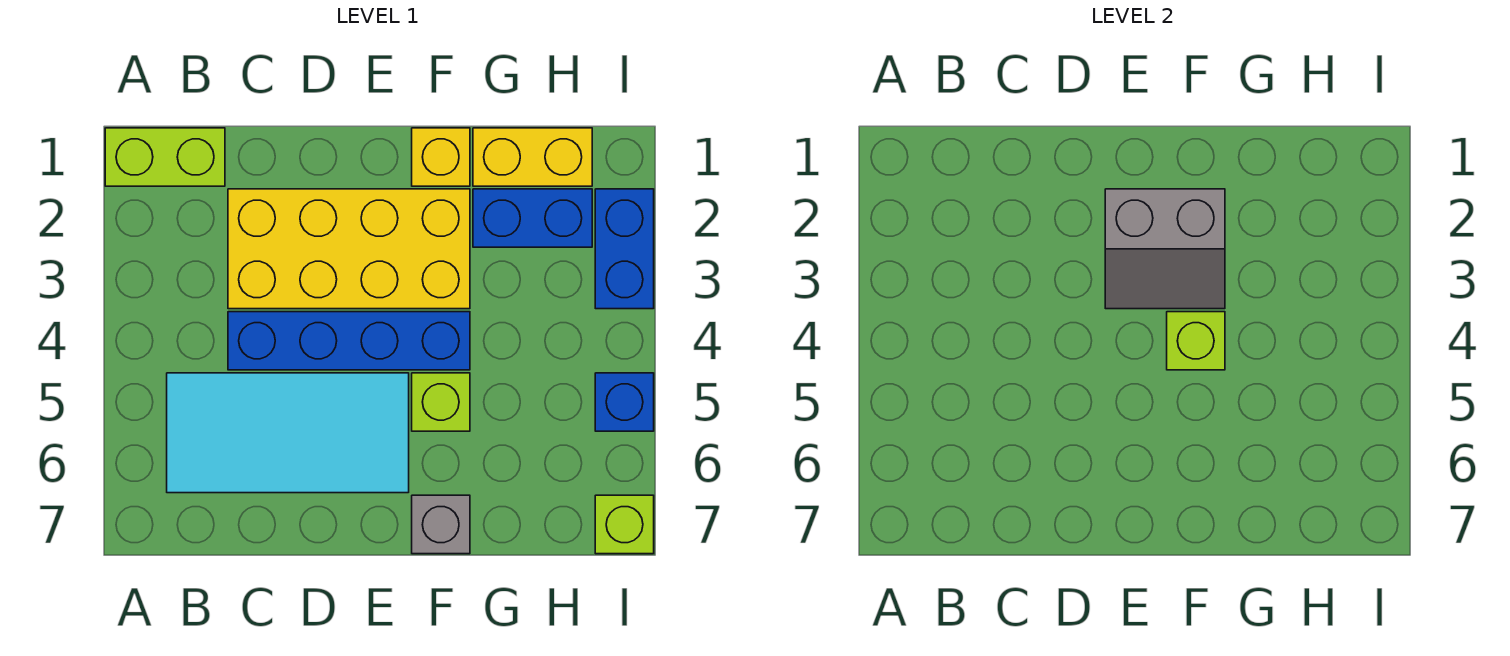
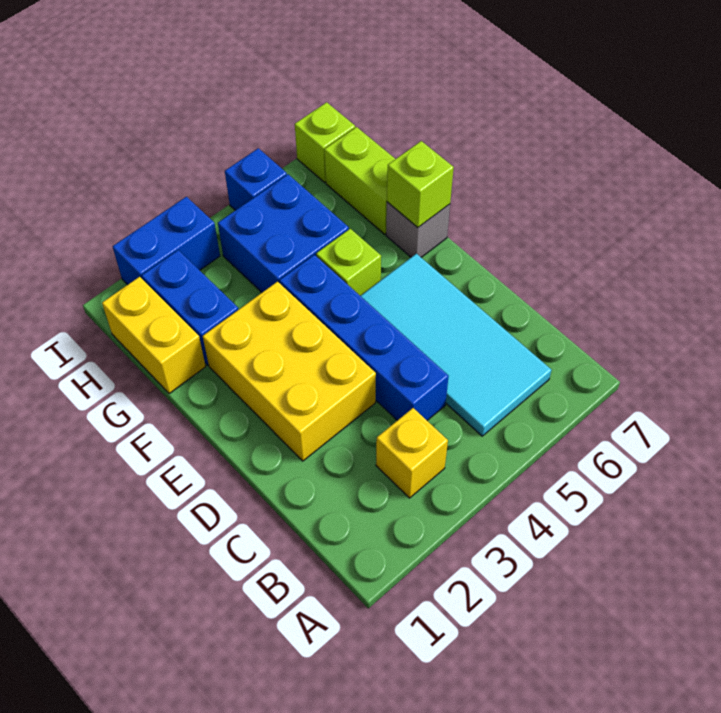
lime 1x2 brick [105,128,225,186] -> lime 1x2 brick moved to [324,127,395,234]
yellow 2x4 brick [228,189,470,309] -> yellow 2x3 brick [203,282,376,461]
grey 2x2 slope [1105,189,1225,309] -> none
yellow 1x1 brick [412,128,470,186] -> yellow 1x1 brick moved to [376,408,448,498]
lime 1x1 brick [1167,312,1225,370] -> lime 1x1 brick moved to [387,141,454,227]
none -> blue 2x2 brick [218,174,349,292]

